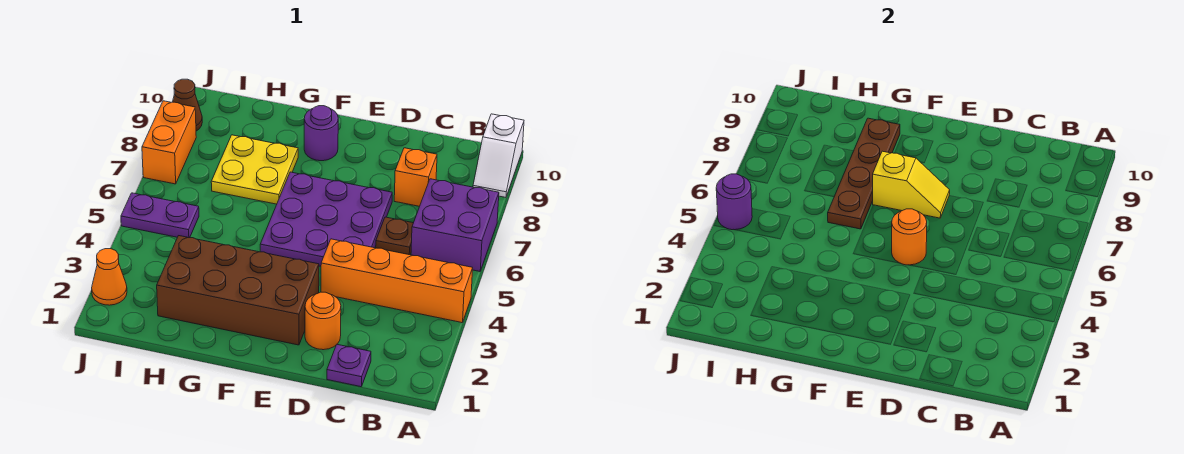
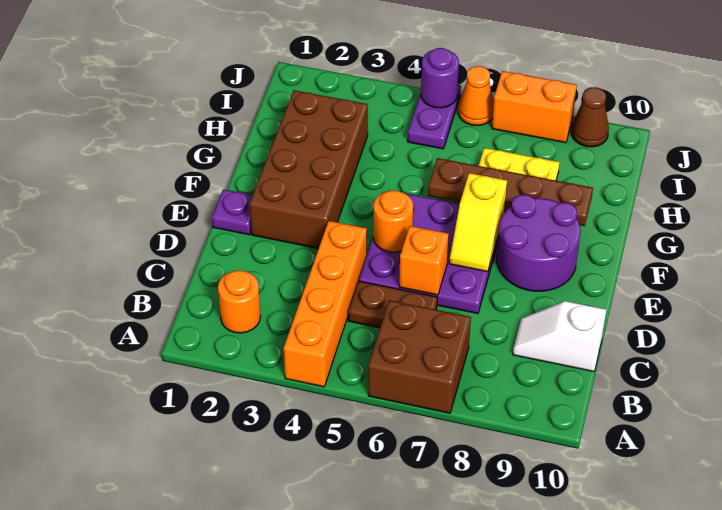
purple 2x2 brick [411,179,499,271] -> brown 2x2 brick [368,300,471,413]
white 1x2 slope [473,114,524,197] -> white 1x2 slope moved to [513,301,606,372]
purple 1x1 plate [327,345,371,387] -> purple 1x1 plate moved to [212,189,253,235]
brown 1x1 plate [376,217,413,255] -> brown 1x2 plate [348,281,438,328]
orange 1x1 brick [394,148,437,206] -> orange 1x1 brick moved to [399,226,449,295]
orange 1x1 round brick [305,292,341,350] -> orange 1x1 round brick moved to [218,270,261,333]
purple 1x1 round brick [304,106,338,161] -> purple 2x2 round brick [497,195,581,291]
orange 1x1 cone [92,249,127,305] -> orange 1x1 cone moved to [458,66,494,126]

